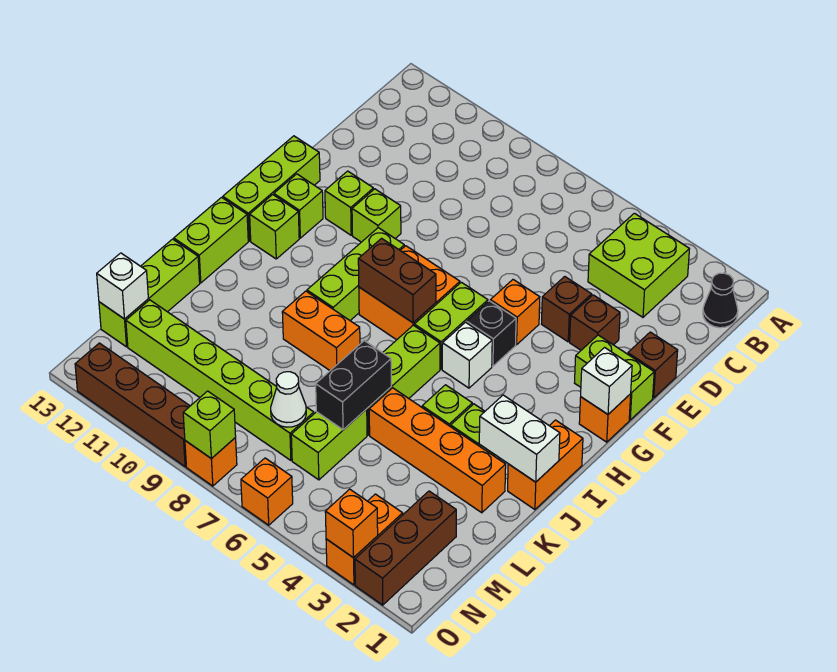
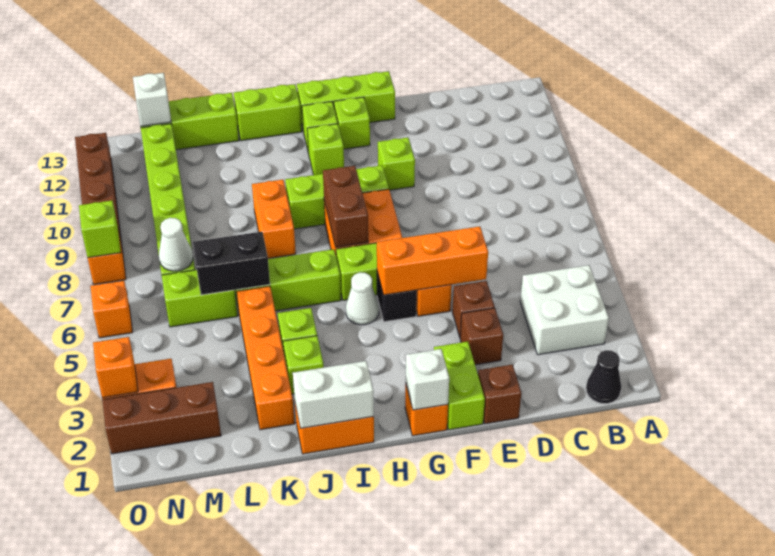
lime 2x2 brick [588,213,689,317] -> white 2x2 brick [520,265,609,355]
none -> orange 1x3 brick [377,227,488,295]
lime 1x1 brick [325,171,373,235] -> lime 1x1 brick moved to [307,124,344,175]
white 1x1 brick [442,322,492,388] -> white 1x1 cone [346,272,379,325]
white 1x2 brick [479,395,560,482] -> white 1x2 brick turned to [293,361,374,428]

